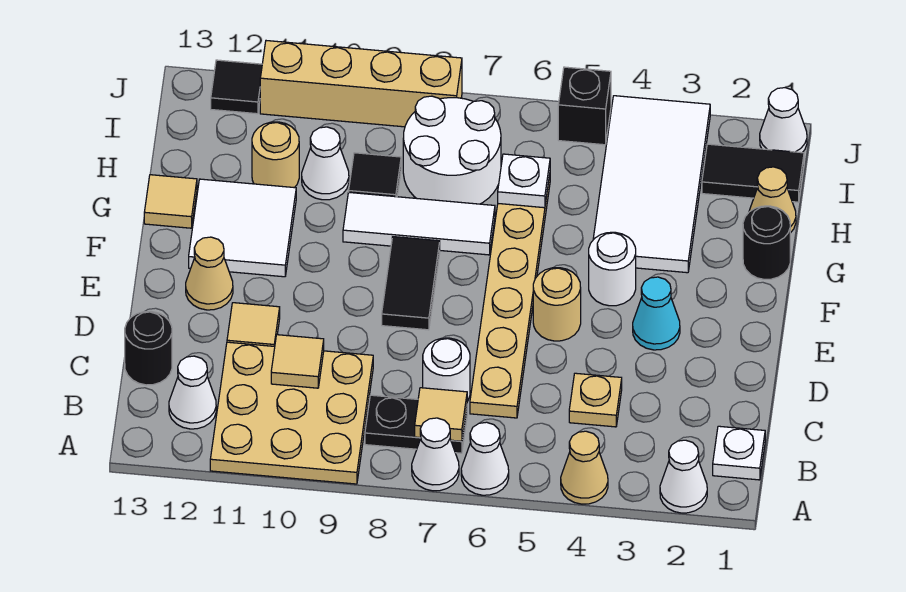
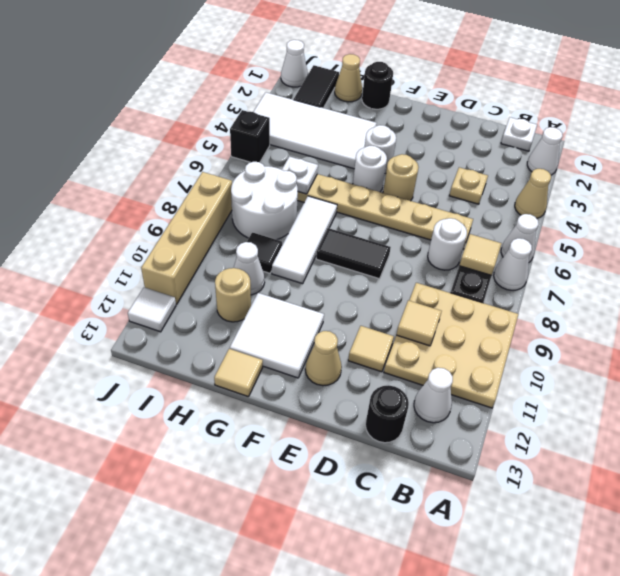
cyan 1x1 cone [633,277,680,350] -> none
none -> white 1x1 round brick [353,146,387,192]
black 1x1 tile [211,60,262,114] -> white 1x1 tile [128,287,176,332]

